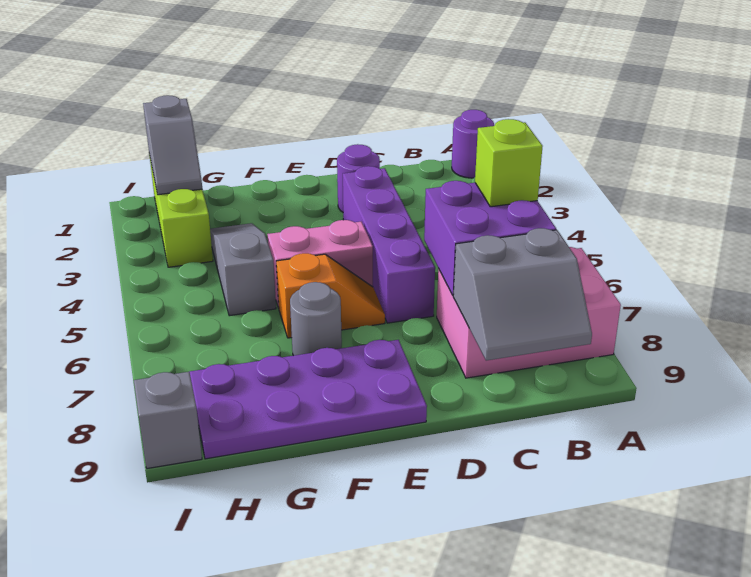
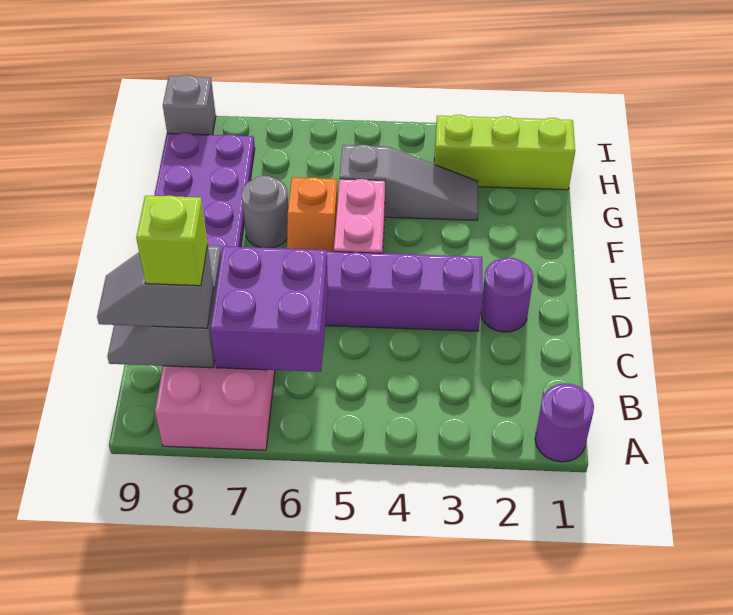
lime 1x1 brick [475,119,543,207] -> lime 1x1 brick moved to [136,195,208,286]
grey 1x2 slope [143,95,202,195] -> grey 1x2 slope moved to [97,245,214,328]

